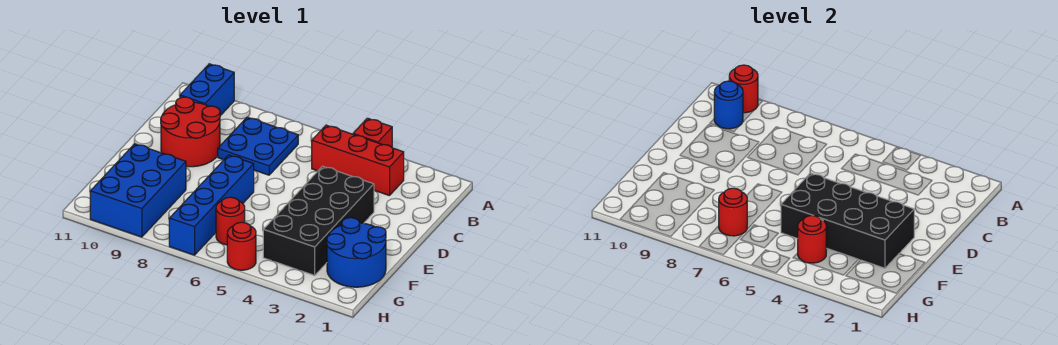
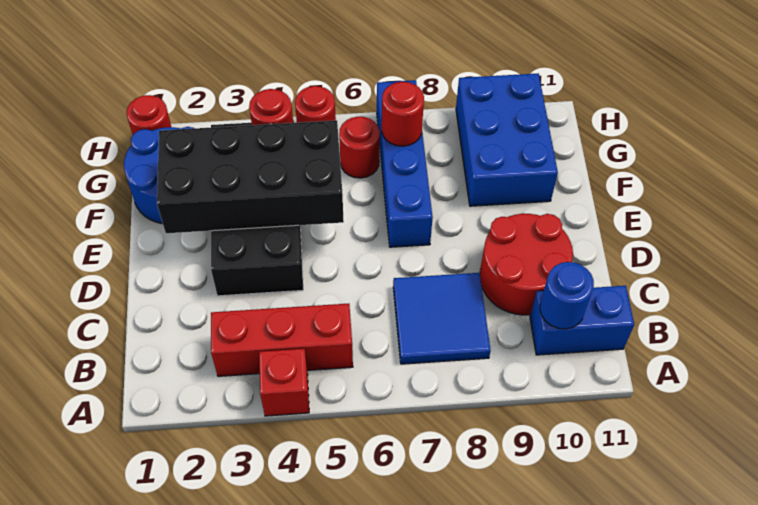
blue 1x2 brick [180,64,234,116] -> blue 1x2 brick turned to [530,286,634,355]
red 1x1 round brick [729,65,758,113] -> red 1x1 round brick moved to [126,95,171,135]
blue 2x2 plate [218,117,298,175] -> blue 2x2 tile [393,273,491,364]

